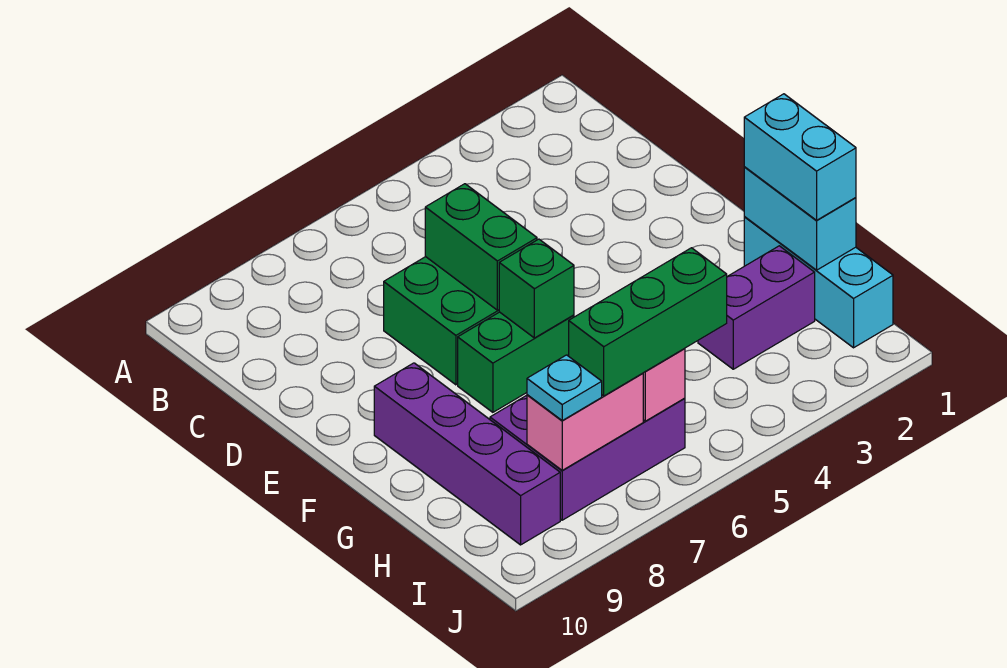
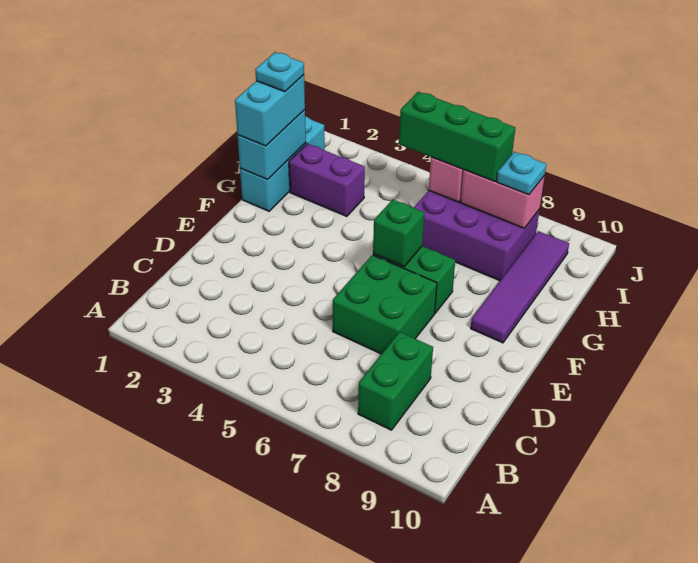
green 1x2 brick [425,184,537,310] -> green 1x2 brick moved to [358,332,433,430]
purple 1x4 brick [374,363,560,545] -> purple 1x4 tile [471,231,569,343]
none -> cyan 1x1 plate [255,52,304,92]

